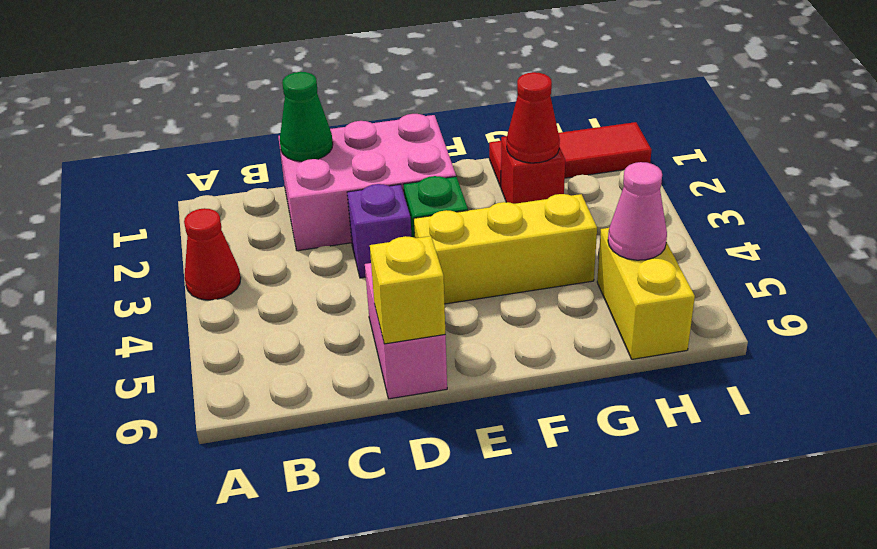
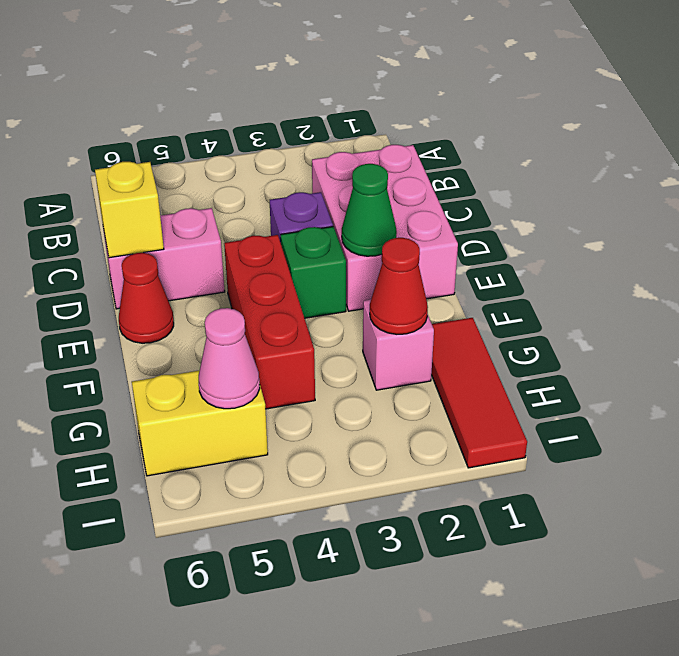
red 1x1 cone [184,208,241,300] -> red 1x1 cone moved to [119,253,174,343]
green 1x1 cone [280,72,333,162] -> green 1x1 cone moved to [342,164,397,256]
yellow 1x3 brick [414,194,597,304] -> red 1x3 brick [224,235,315,409]
red 1x1 brick [501,136,565,204] -> pink 1x1 brick [363,300,434,390]

